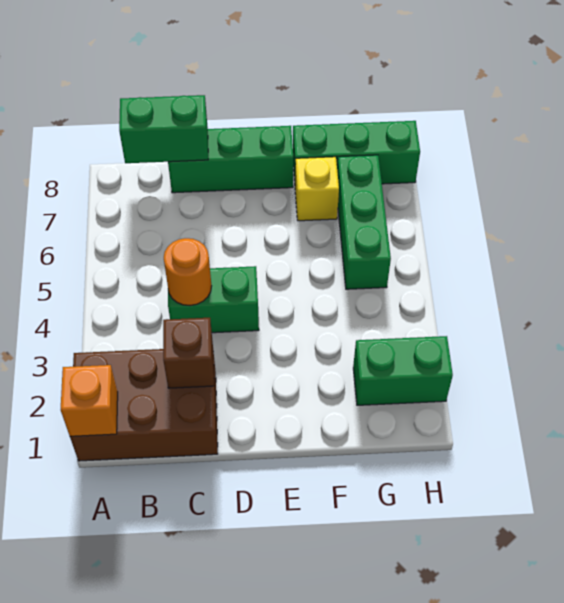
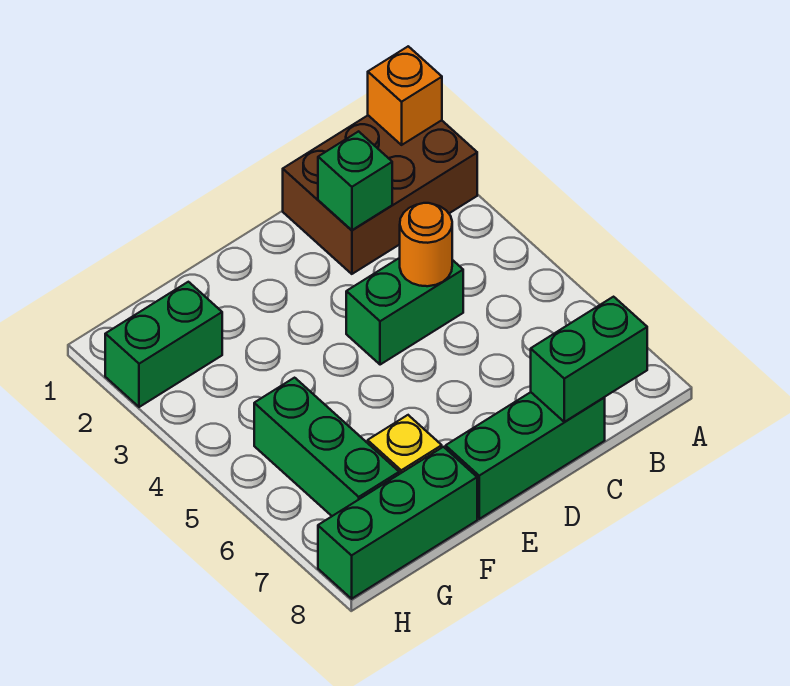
brown 1x1 brick [163,318,214,388] -> green 1x1 brick [318,131,392,230]

